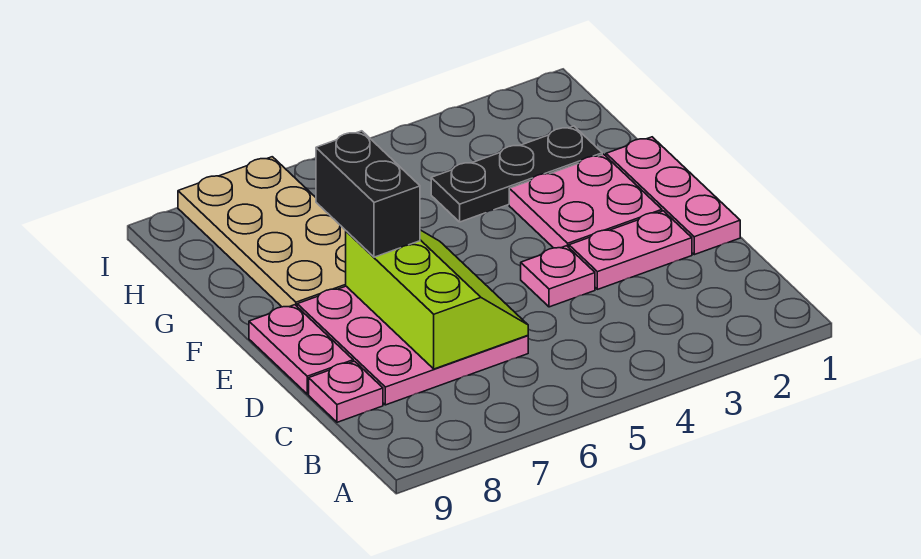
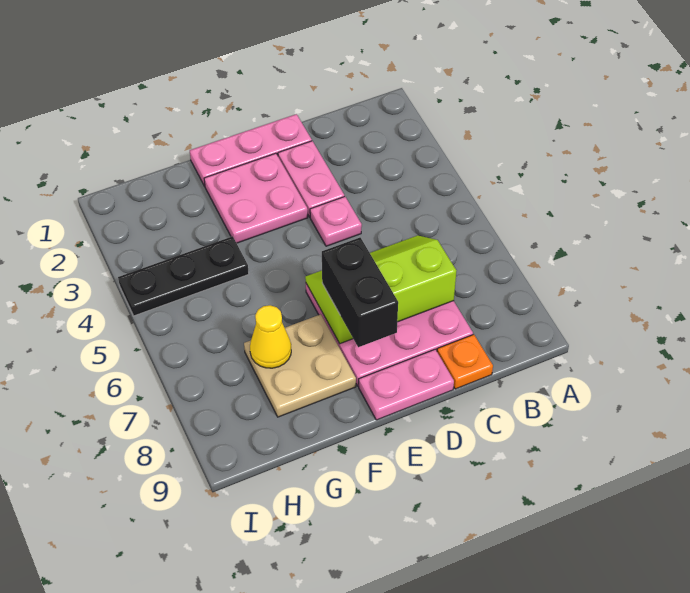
pink 1x1 plate [309,361,383,422] -> orange 1x1 plate [437,335,493,389]
black 1x2 brick [316,131,420,257] -> black 1x2 brick turned to [322,238,398,347]
tan 2x4 plate [178,157,346,307] -> tan 2x2 plate [244,314,356,417]
black 1x3 plate [431,126,602,222] -> black 1x3 plate turned to [118,236,249,316]
none -> yellow 1x1 cone [250,305,291,368]

